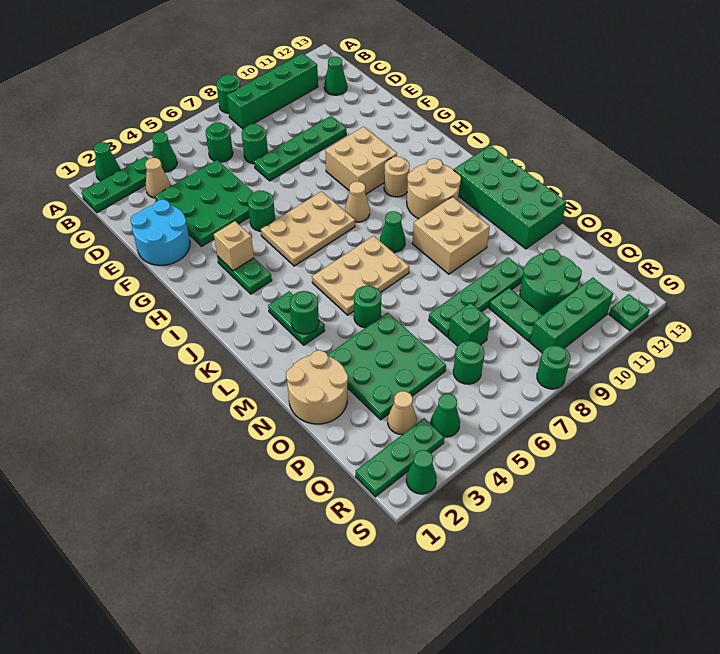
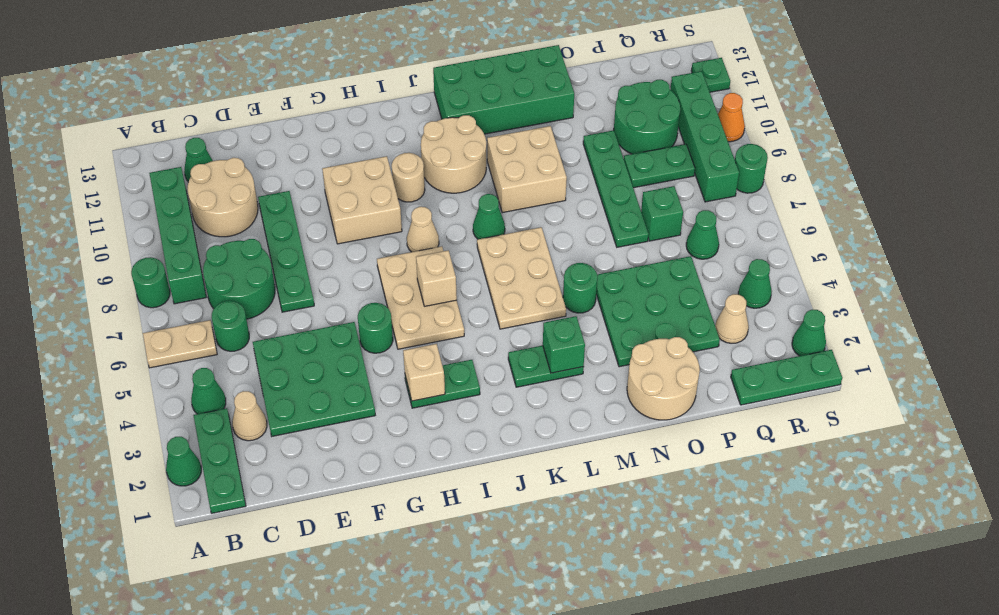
none -> tan 1x2 plate [143,320,217,368]
none -> tan 2x2 round brick [187,158,258,237]
green 1x1 round brick [242,124,268,164] -> green 2x2 round brick [203,239,275,319]
cyan 2x2 round brick [130,200,190,265] -> none
none -> tan 1x1 brick [416,250,457,306]
green 1x1 round brick [290,291,319,334] -> green 1x1 brick [543,316,585,373]
green 1x1 round brick [453,341,484,384] -> green 1x1 cone [686,210,719,259]
green 1x3 plate [356,418,444,497] -> green 1x3 plate turned to [731,350,842,405]
green 1x3 brick [530,278,613,352] -> green 1x4 brick [670,71,739,202]
none -> orange 1x1 cone [718,93,745,142]

